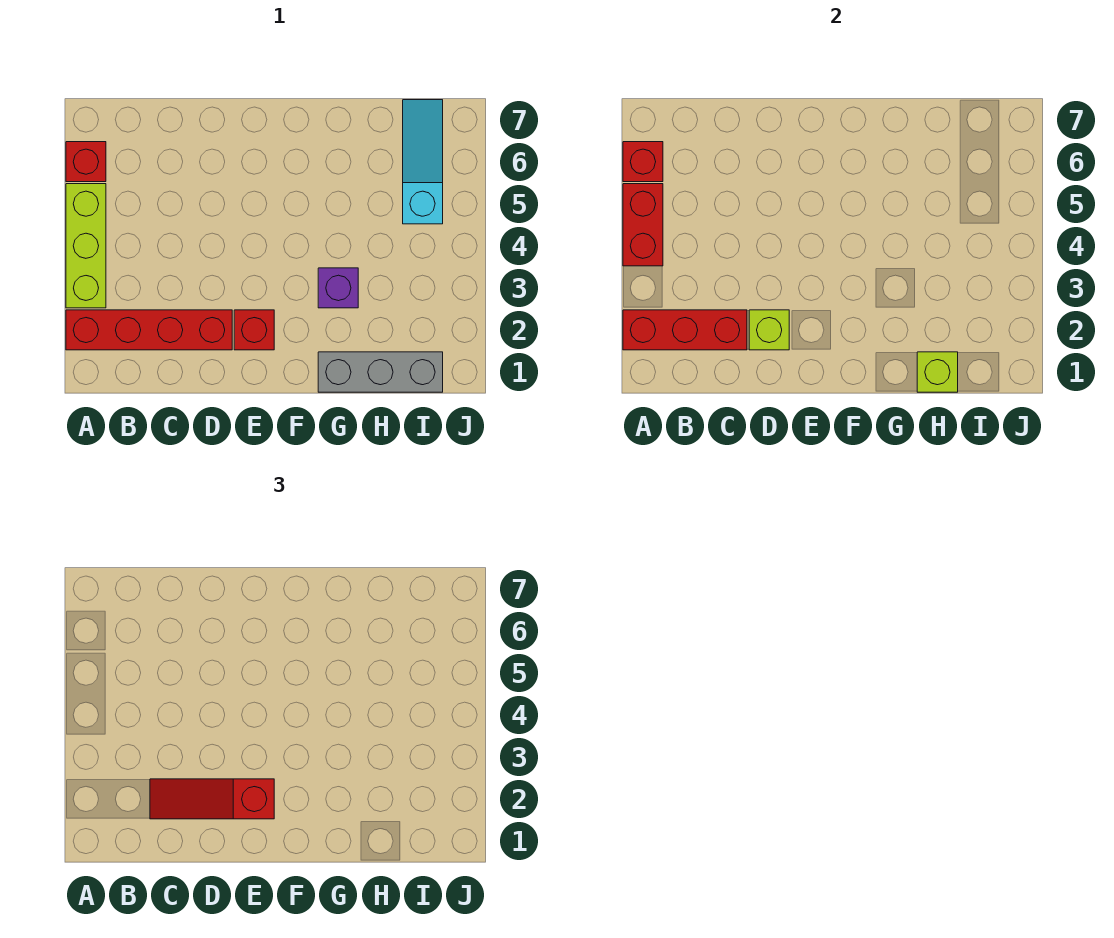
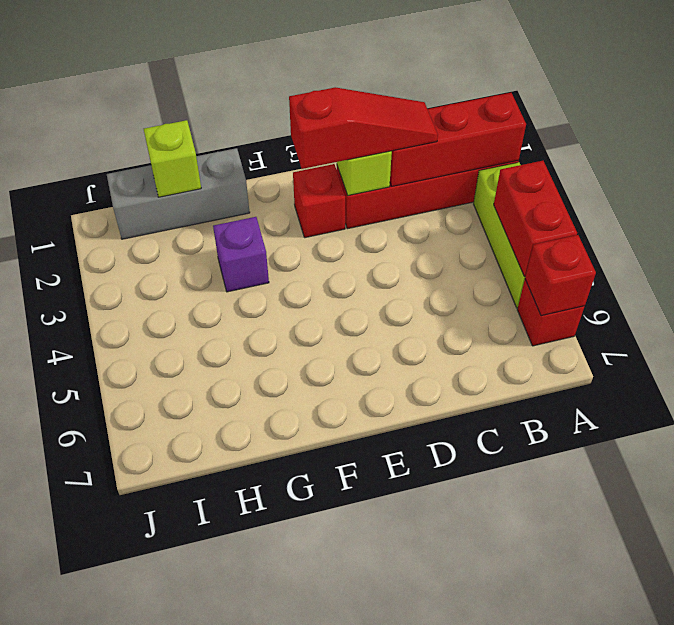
cyan 1x3 slope [403,100,443,224] -> none

